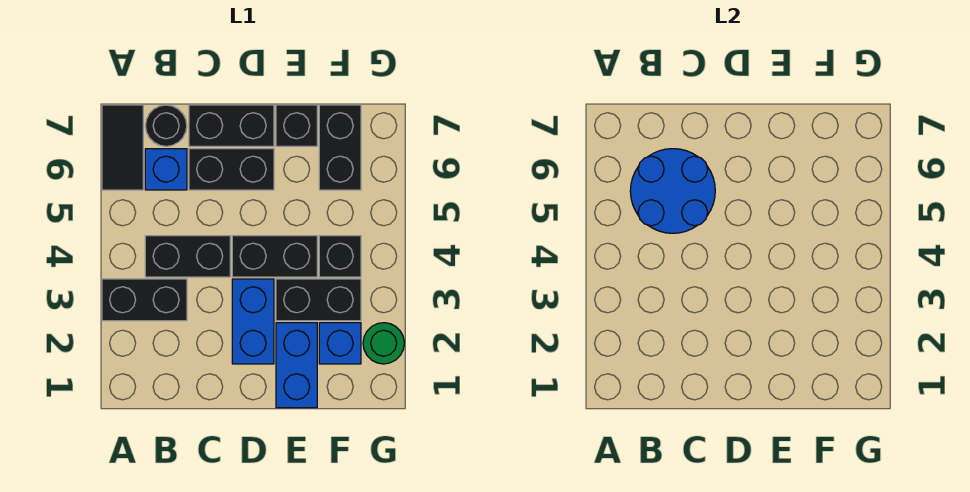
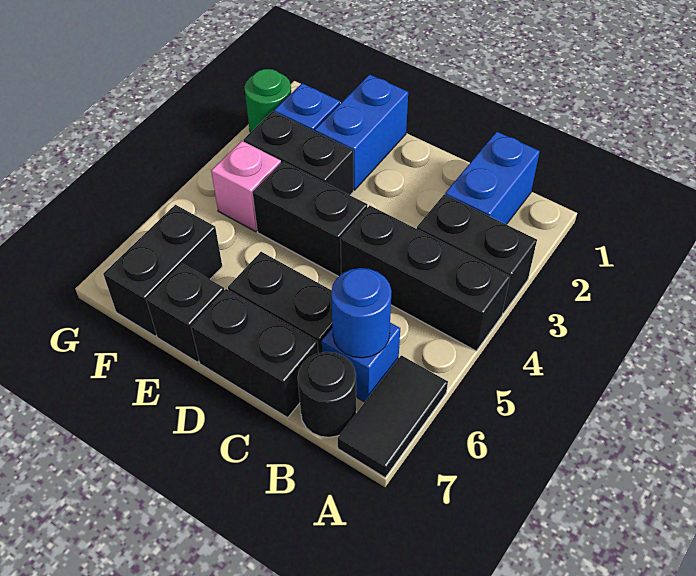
black 1x2 brick [145,236,230,277] -> black 1x3 brick [340,205,510,351]
blue 2x2 round brick [630,149,715,233] -> blue 1x1 round brick [331,268,391,358]
blue 1x2 brick [232,279,274,364] -> blue 1x2 brick moved to [445,132,540,224]
black 1x1 brick [319,236,361,277] -> pink 1x1 brick [211,141,281,231]

